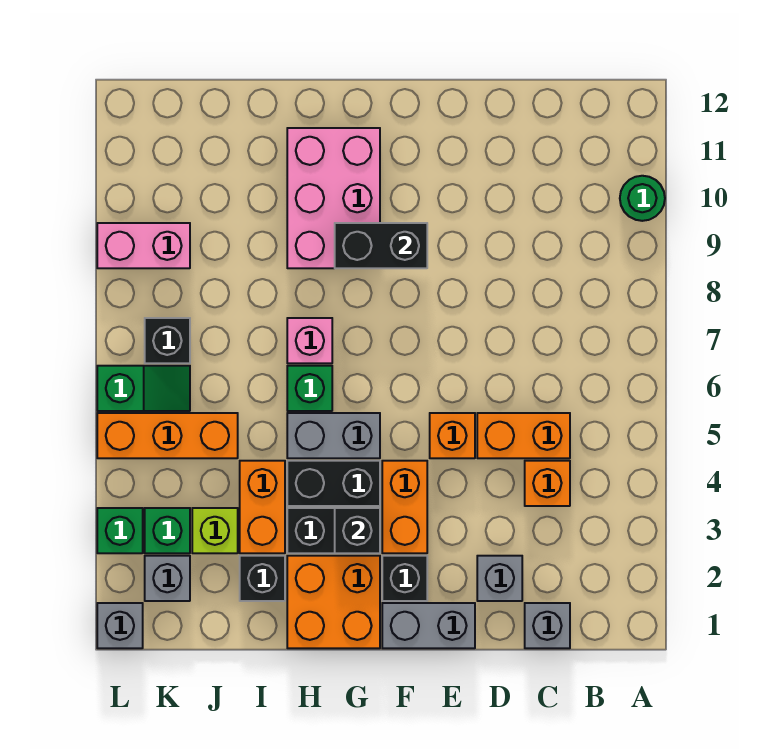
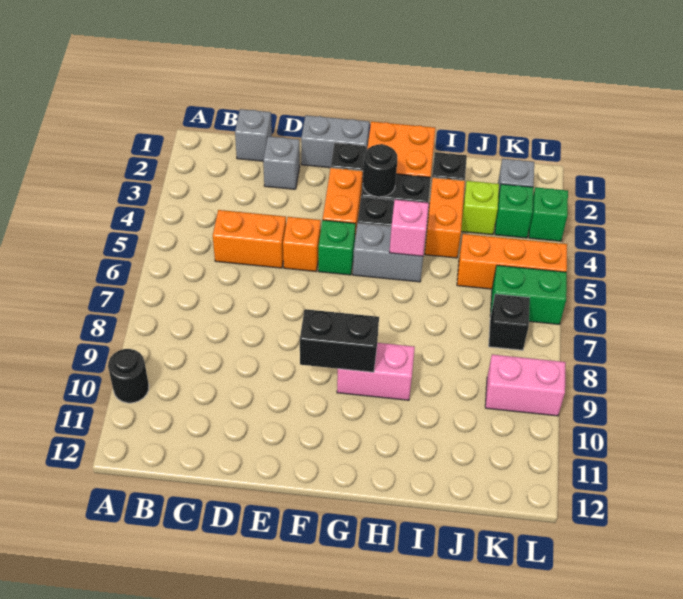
green 1x1 round brick [620,176,665,221] -> black 1x1 round brick [108,349,149,403]
orange 1x1 brick [525,461,570,506] -> none
black 1x1 brick [335,508,380,553] -> black 1x1 round brick [363,144,397,197]
pink 2x3 brick [287,128,380,268] -> pink 1x2 brick [337,343,415,400]
green 1x1 brick [287,366,332,411] -> green 1x1 brick moved to [318,220,356,275]
pink 1x1 brick [287,318,332,363] -> pink 1x1 brick moved to [389,200,429,256]
green 1x2 slope [97,366,190,411] -> green 1x2 brick [490,265,567,324]
grey 1x1 brick [97,603,143,648] -> none

